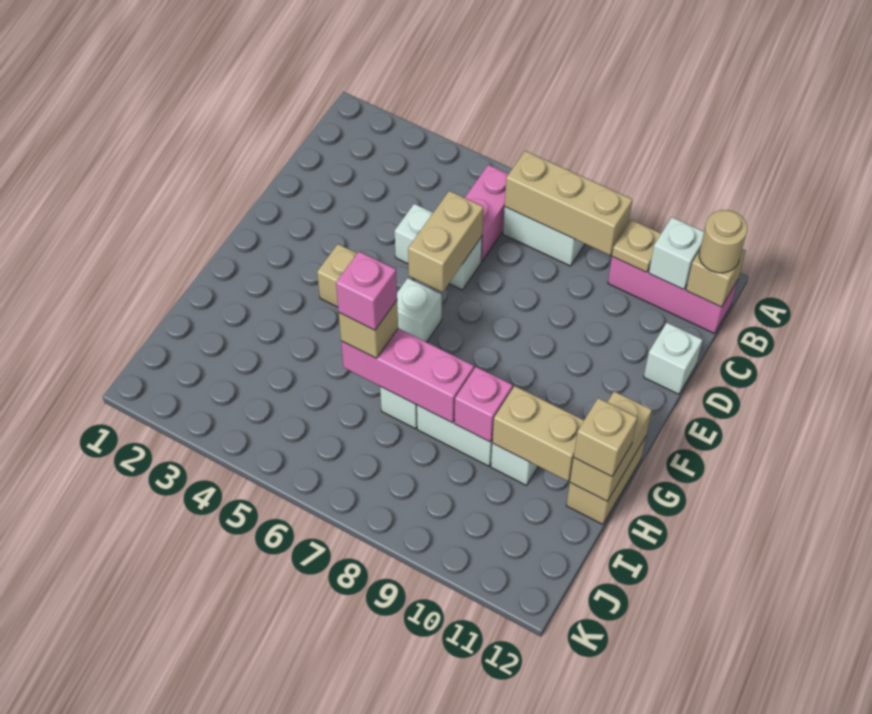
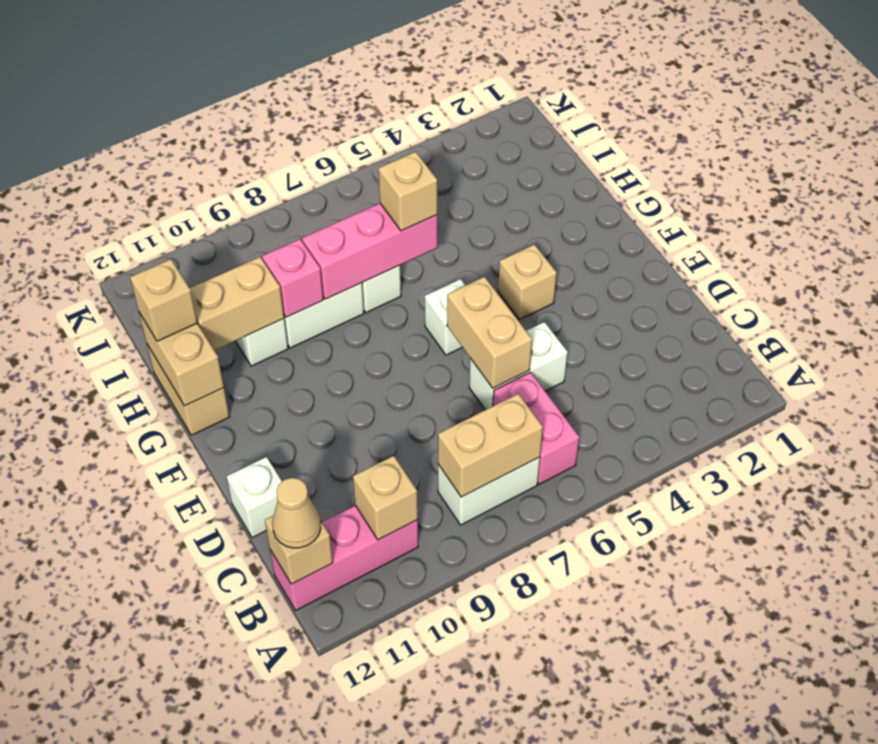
tan 1x3 brick [505,151,632,255] -> tan 1x2 brick [438,394,543,497]
tan 1x1 plate [612,220,661,272] -> tan 1x1 brick [353,456,418,540]
white 1x1 brick [649,217,704,290] -> none
tan 1x1 round brick [699,210,747,273] -> tan 1x1 cone [272,478,321,548]
pink 1x1 brick [336,252,397,330] -> none

